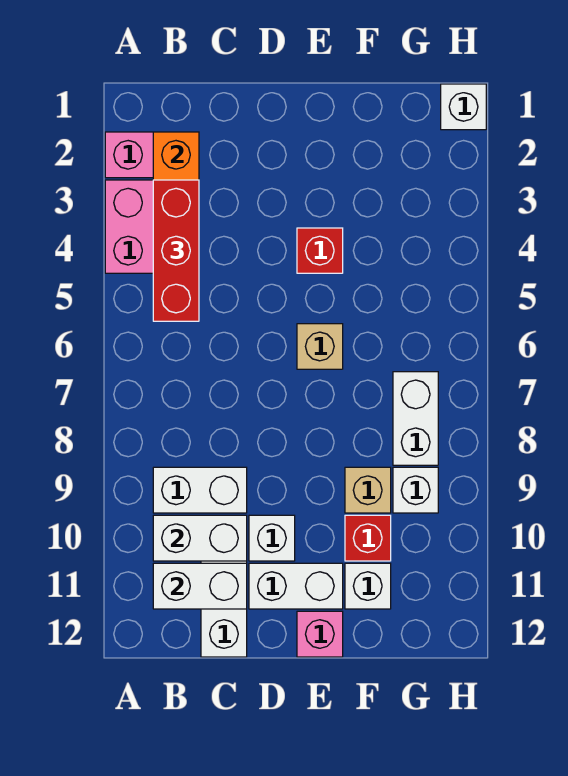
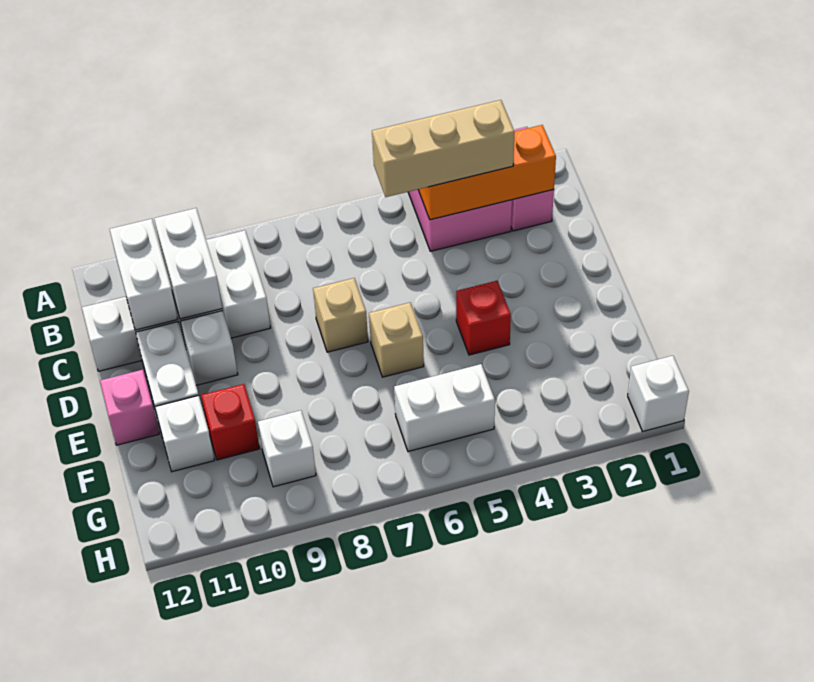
red 1x3 brick [153,180,199,321] -> tan 1x3 brick [372,100,515,197]
tan 1x1 brick [345,467,391,513] -> tan 1x1 brick moved to [313,278,368,352]
white 1x2 brick [393,372,438,465] -> white 1x2 brick moved to [394,364,495,451]

